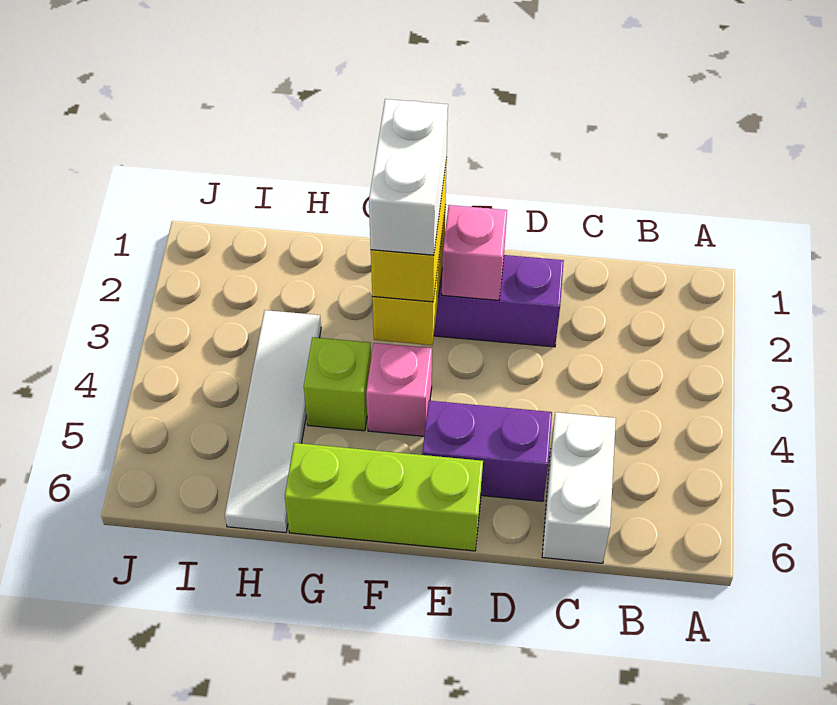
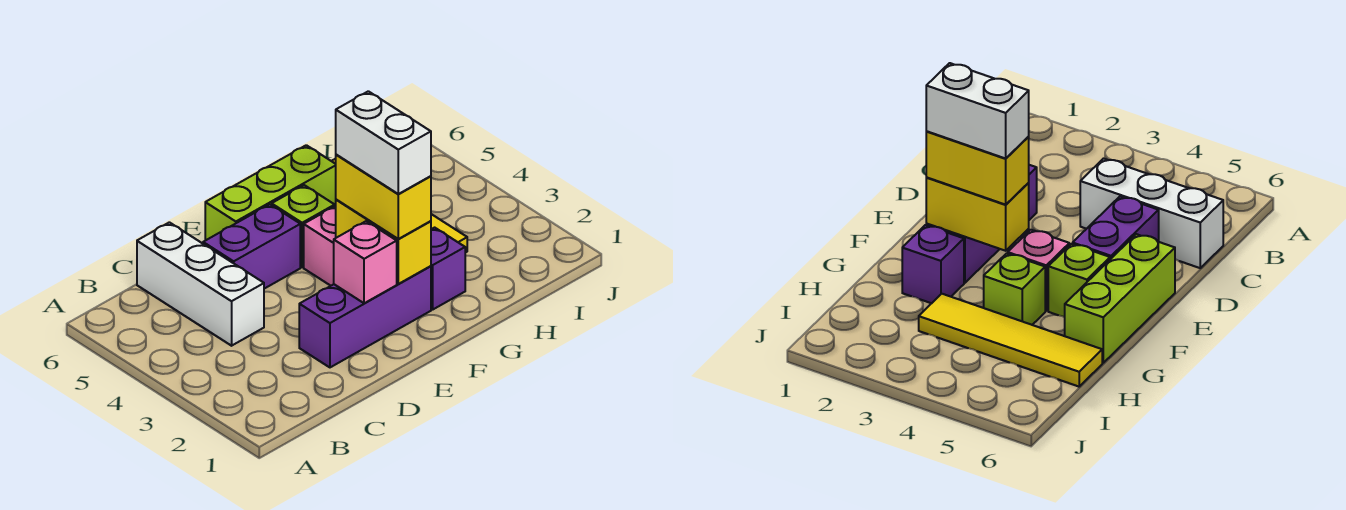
white 1x2 brick [542,412,616,563] -> white 1x3 brick [137,222,264,346]
none -> lime 1x1 brick [272,185,335,267]
none -> purple 1x1 brick [431,228,465,310]
white 1x4 tile [225,310,321,533] -> yellow 1x4 tile [919,294,1102,387]

